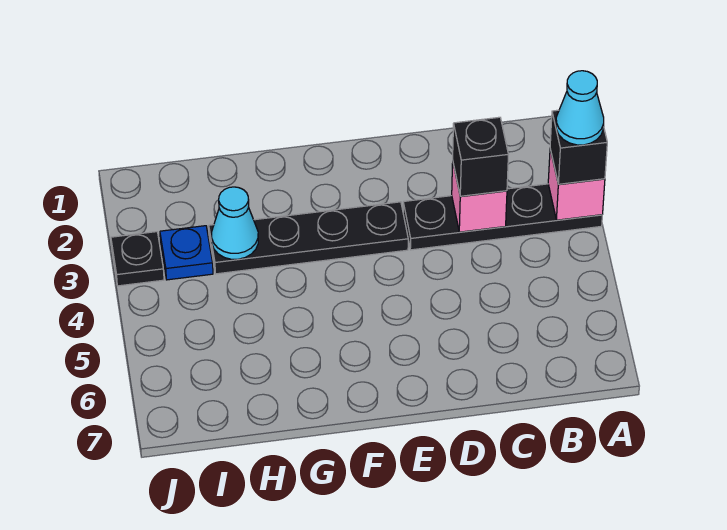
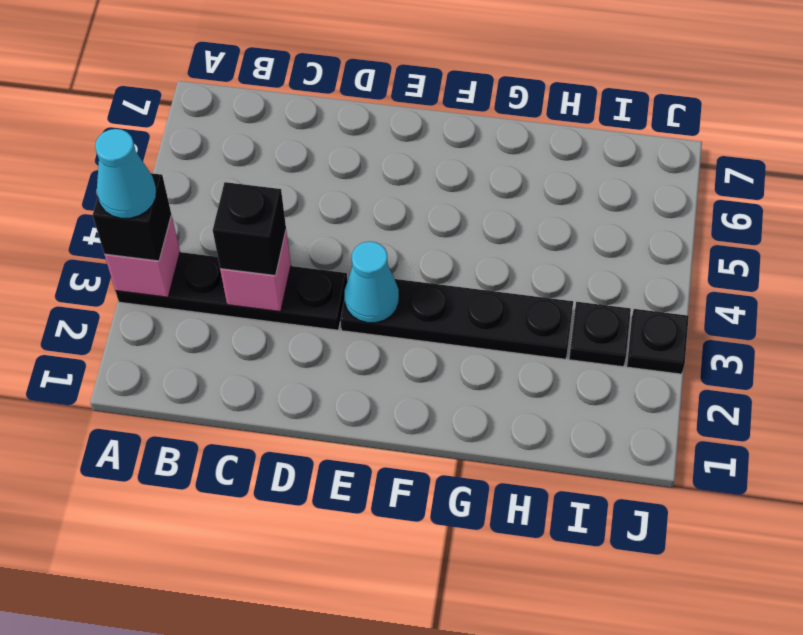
cyan 1x1 cone [212,187,258,259] -> cyan 1x1 cone moved to [344,241,399,323]
blue 1x1 plate [160,226,213,280] -> black 1x1 plate [569,302,631,367]

